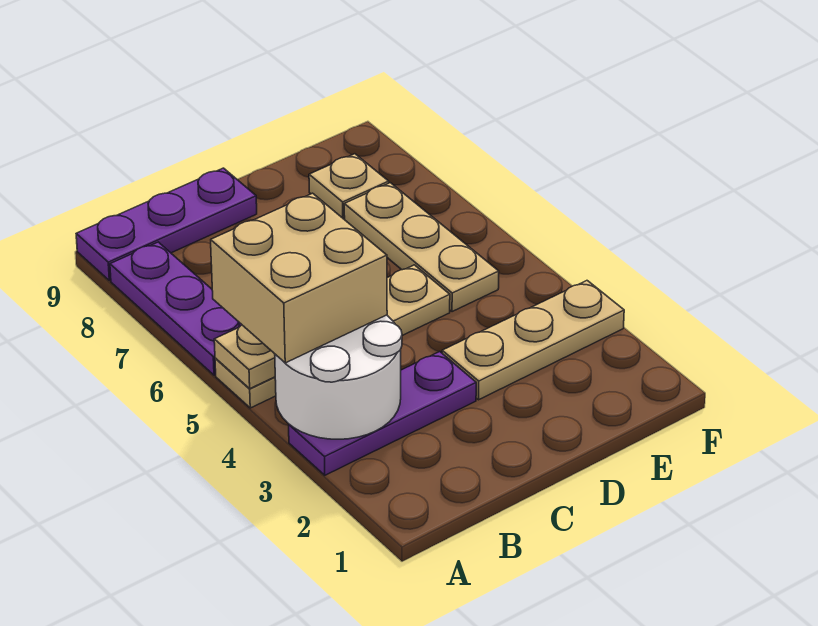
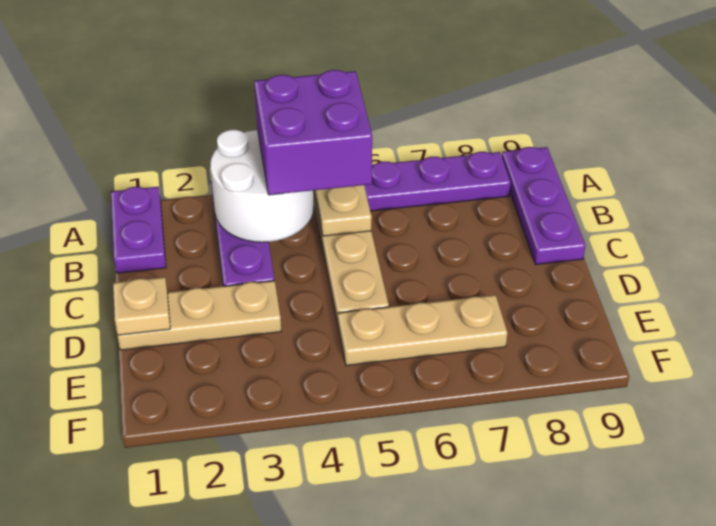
none -> purple 1x2 plate [111,187,166,273]
tan 2x2 brick [211,193,387,363] -> purple 2x2 brick [254,70,372,195]
tan 1x3 plate [442,281,624,400] -> tan 1x3 plate turned to [118,281,281,350]
tan 1x1 plate [309,154,389,220] -> tan 1x1 plate moved to [113,277,170,335]

